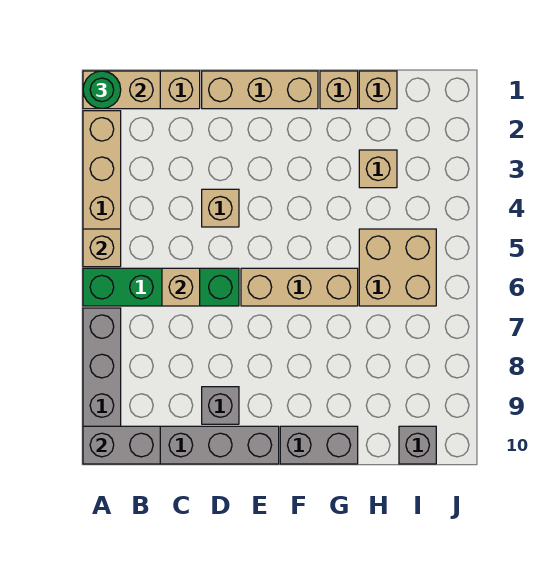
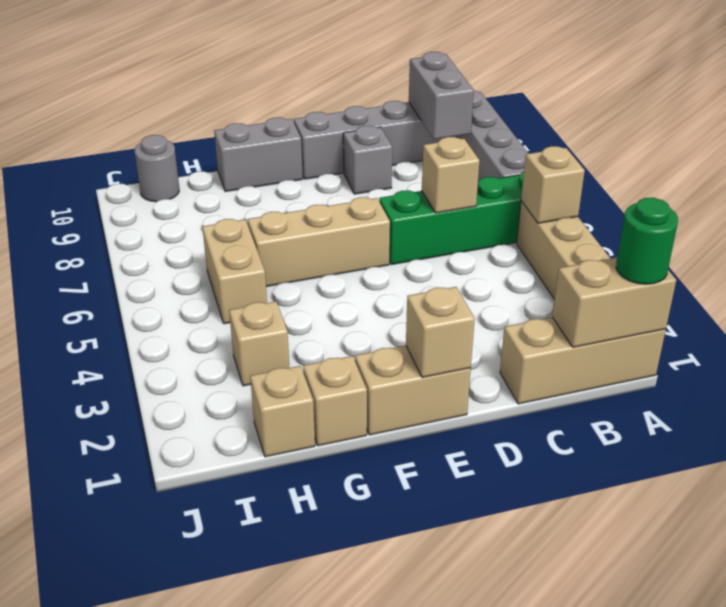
grey 1x2 brick [83,426,160,464] -> grey 1x2 brick turned to [409,52,474,139]
tan 1x3 brick [202,71,318,109] -> tan 1x2 brick [355,346,471,435]
tan 1x1 brick [202,189,239,227] -> tan 1x1 brick moved to [406,287,475,377]
tan 2x2 brick [359,229,436,306] -> tan 1x2 brick [202,219,267,324]
grey 1x1 brick [399,426,436,464] -> grey 1x1 round brick [135,135,179,202]

